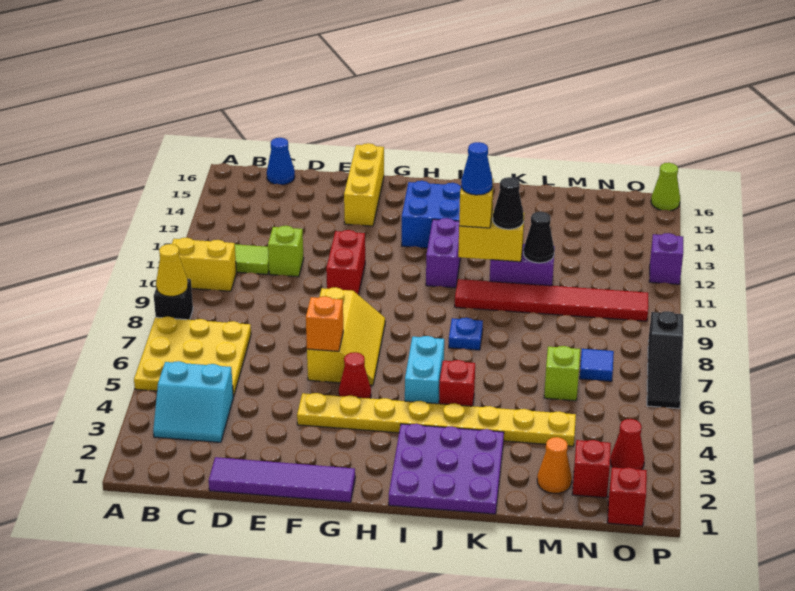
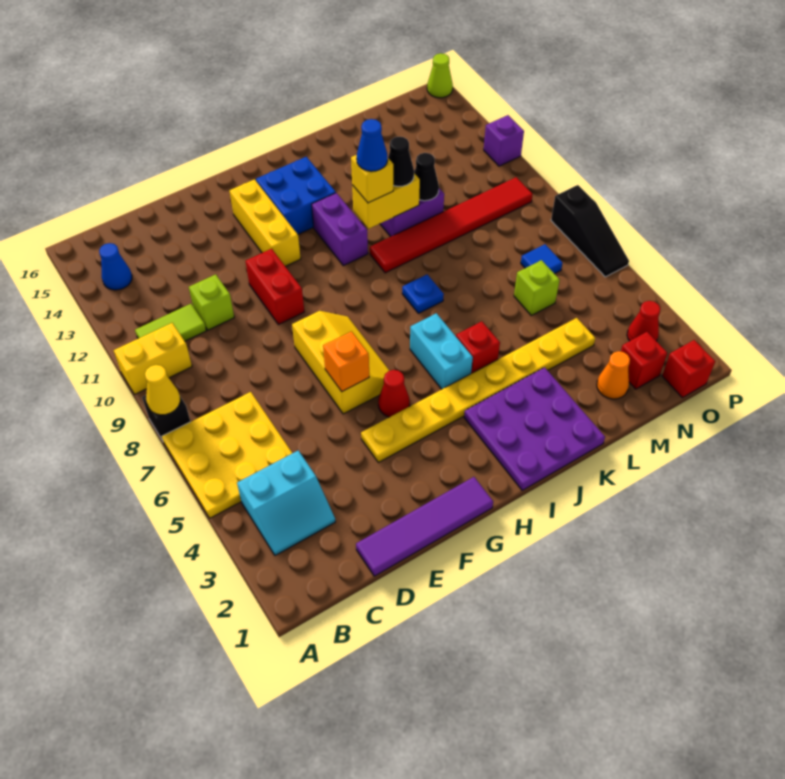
blue 1x1 cone [267,138,295,185] -> blue 1x1 cone moved to [99,243,132,290]
yellow 1x3 brick [344,143,384,226] -> yellow 1x3 brick moved to [230,179,301,266]

